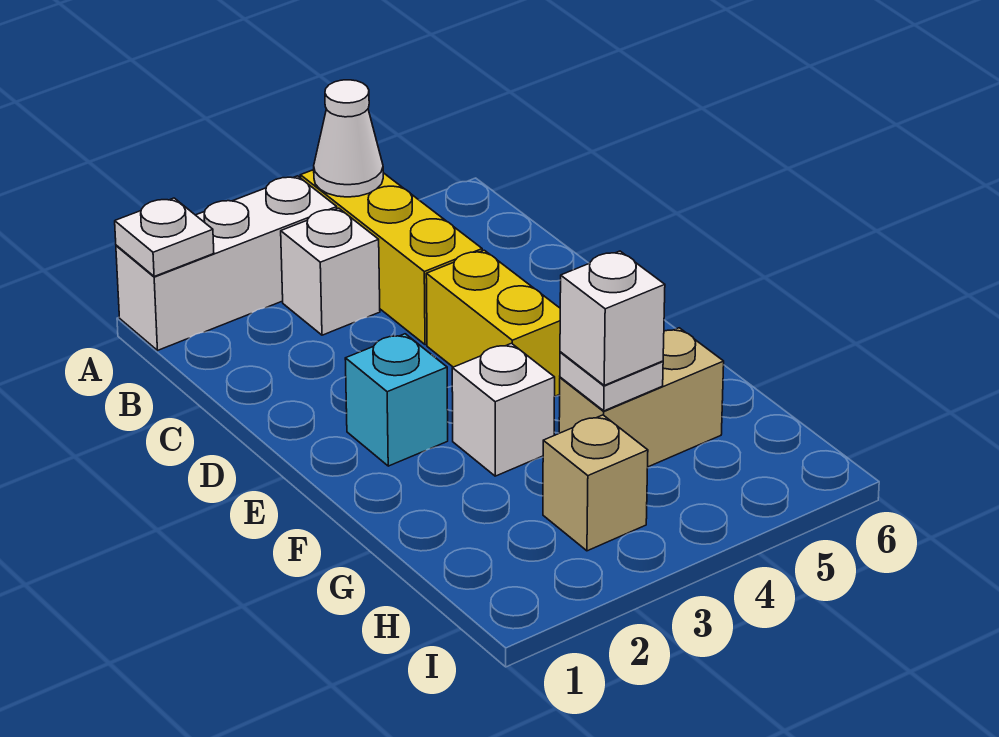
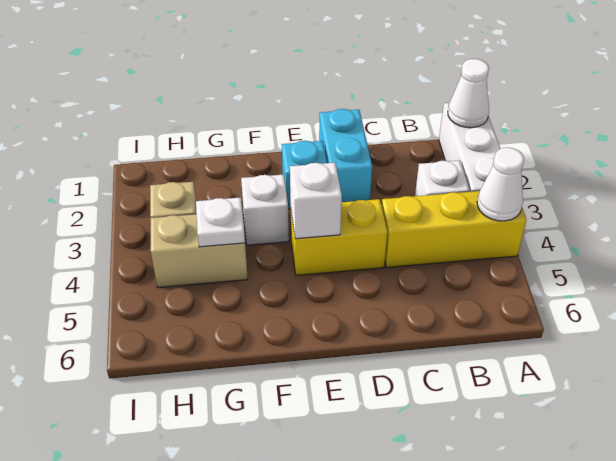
white 1x1 plate [115,198,214,277] -> white 1x1 cone [448,59,489,128]
none -> cyan 1x2 brick [319,109,372,202]
tan 1x2 brick [559,328,724,467] -> tan 1x2 brick turned to [150,214,248,288]
white 1x1 brick [560,251,665,385] -> white 1x1 brick moved to [290,163,342,239]

